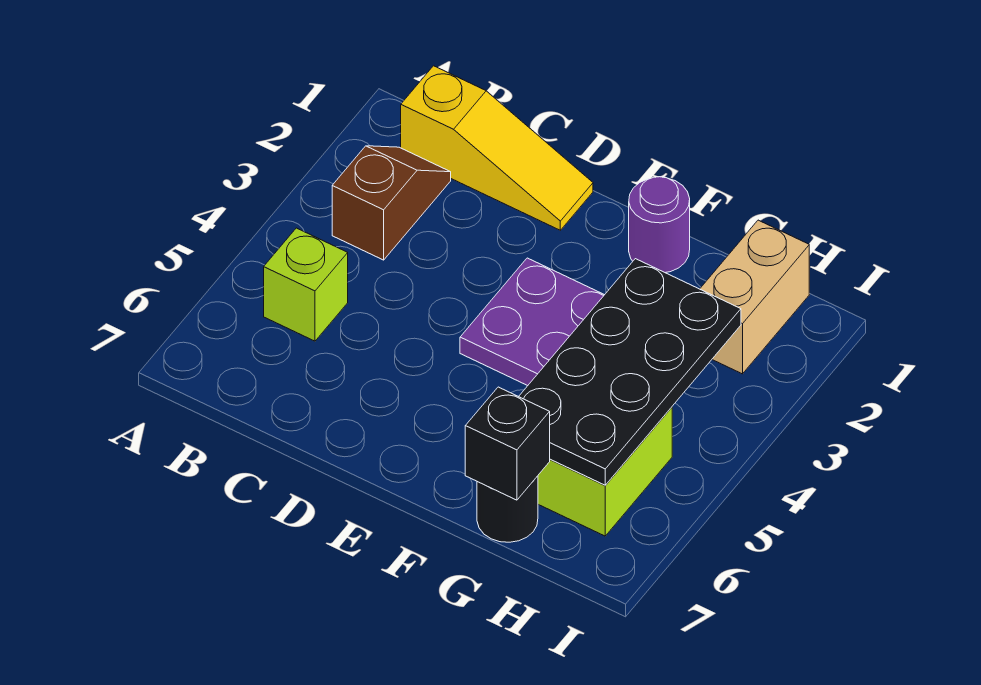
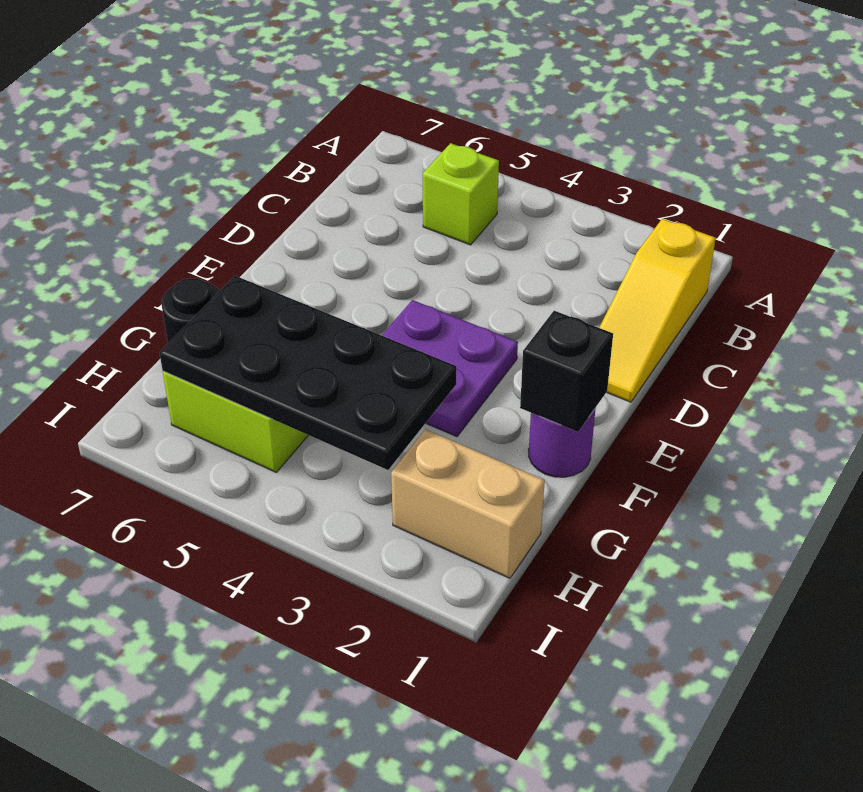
brown 1x2 slope [332,146,451,260] -> none
black 1x1 brick [465,387,550,500] -> black 1x1 brick moved to [520,311,613,432]

